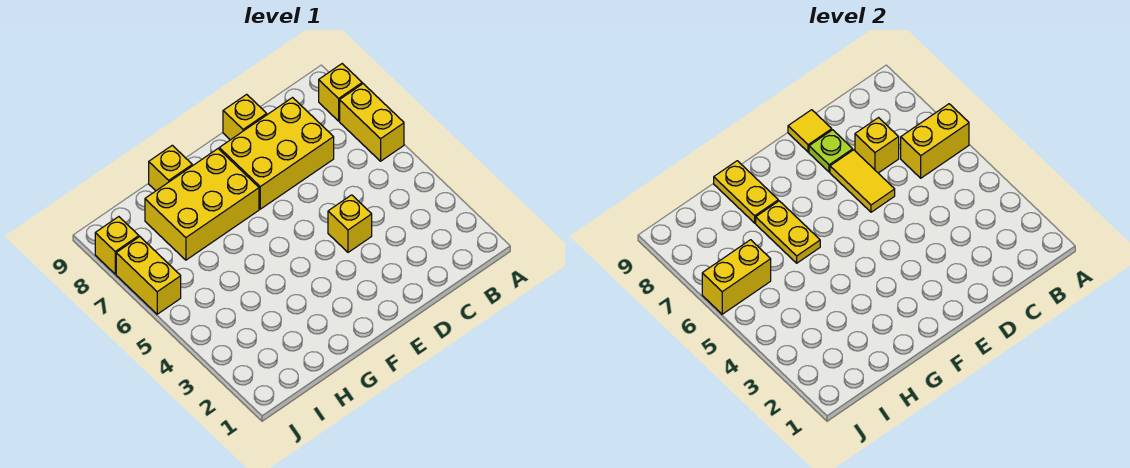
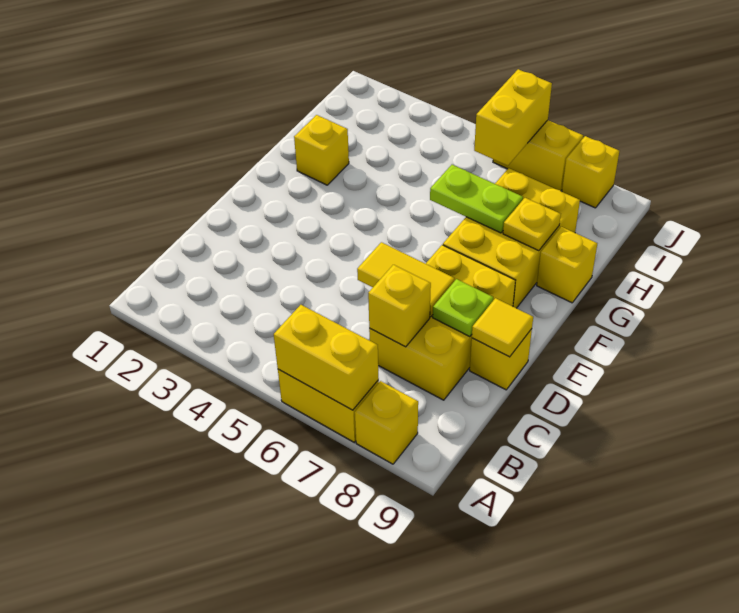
yellow 1x2 brick [901,104,969,178] -> yellow 1x2 brick turned to [274,305,379,410]
yellow 1x1 brick [328,195,372,252] -> yellow 1x1 brick moved to [294,115,349,185]
yellow 1x2 plate [756,201,820,263] -> lime 1x2 plate [430,165,523,233]
yellow 1x2 plate [714,161,778,223] -> yellow 1x1 plate [503,198,561,251]

